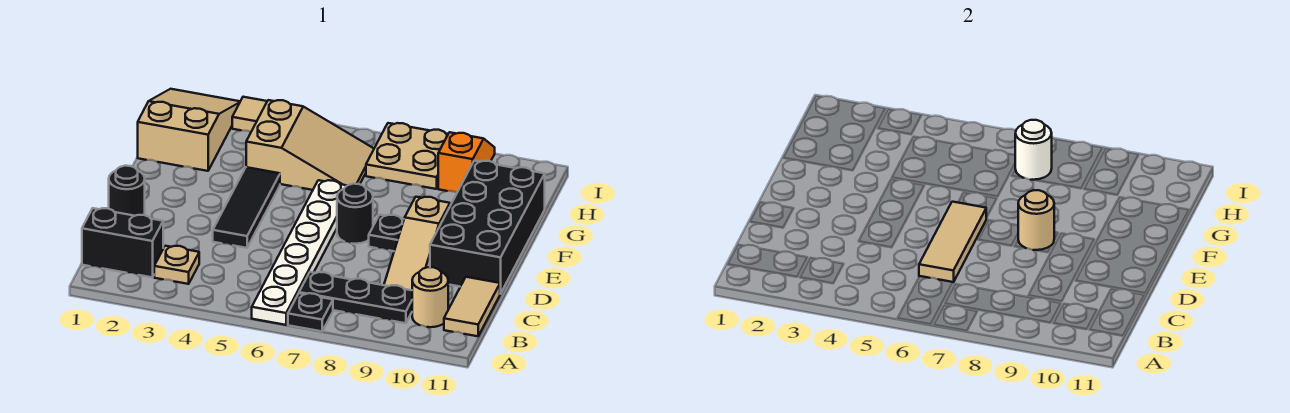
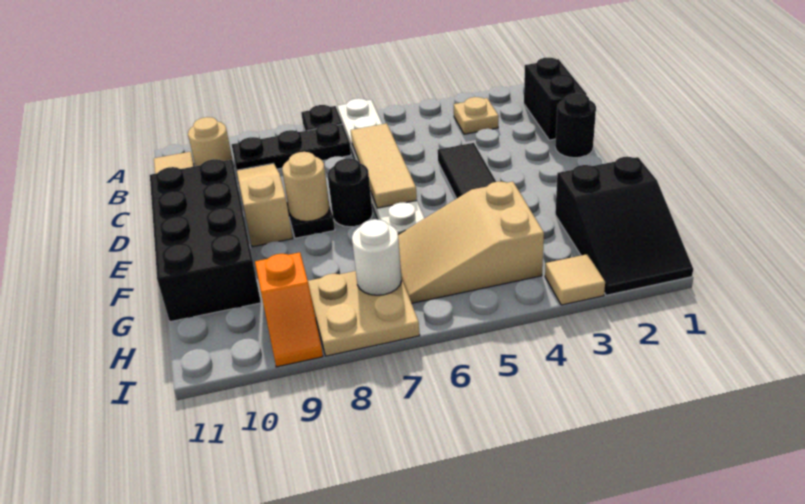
black 1x2 brick [82,208,163,277] -> black 1x2 brick turned to [524,58,587,140]
tan 2x3 slope [138,89,240,171] -> black 2x3 slope [555,157,693,295]

